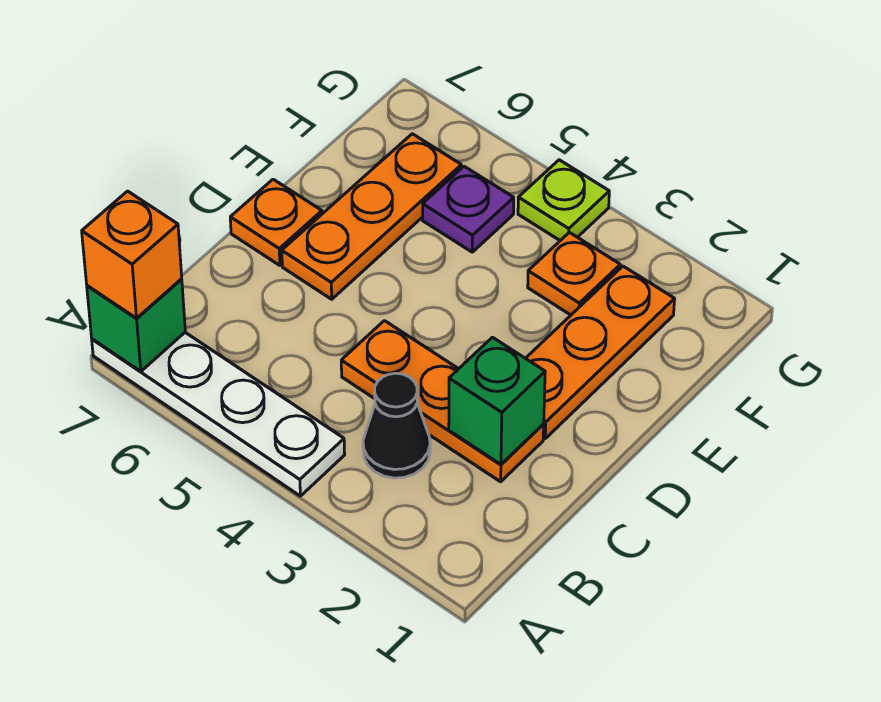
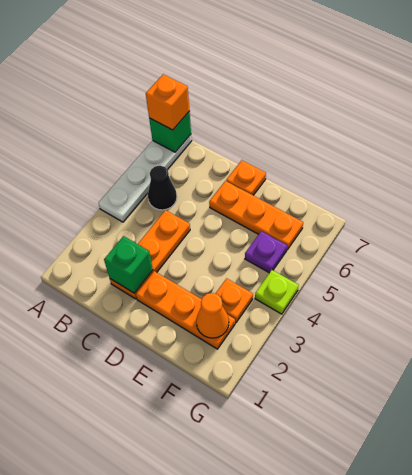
black 1x1 cone [363,373,430,478] -> black 1x1 cone moved to [148,166,177,210]
none -> orange 1x1 cone [196,293,229,338]

